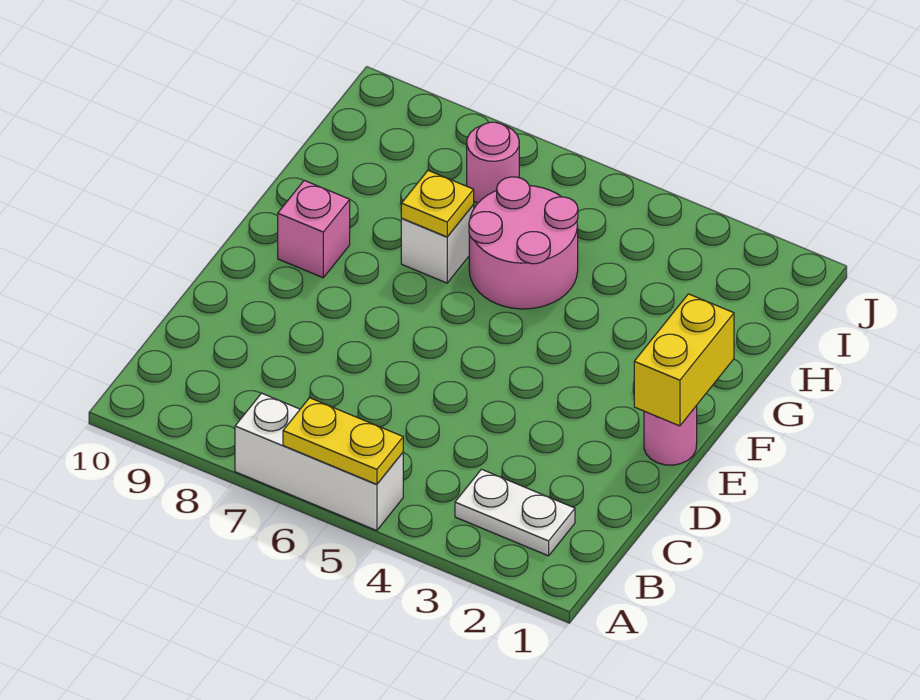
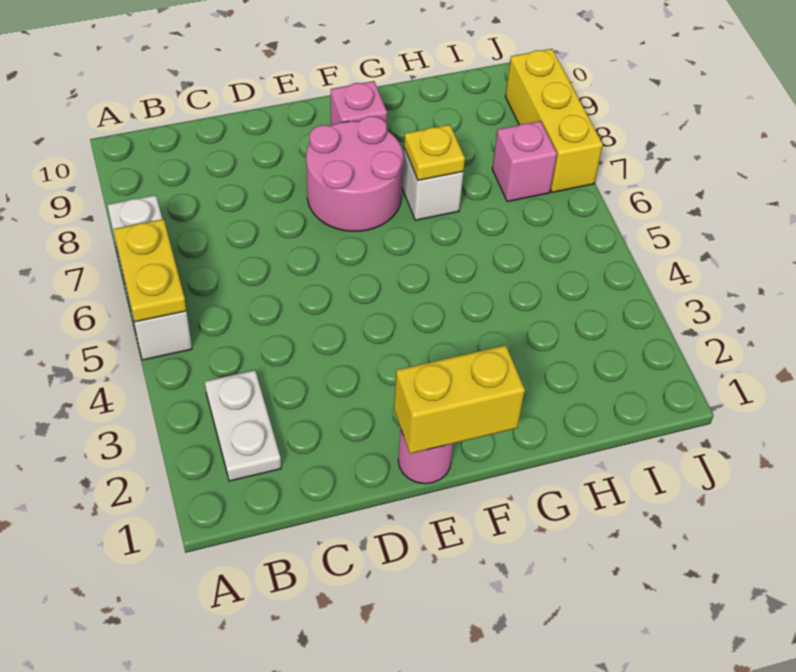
pink 2x2 round brick [469,177,578,309] -> pink 2x2 round brick moved to [306,116,403,231]
pink 1x1 round brick [467,122,519,203] -> pink 1x1 brick [492,121,557,202]
none -> yellow 1x3 brick [505,49,603,193]

